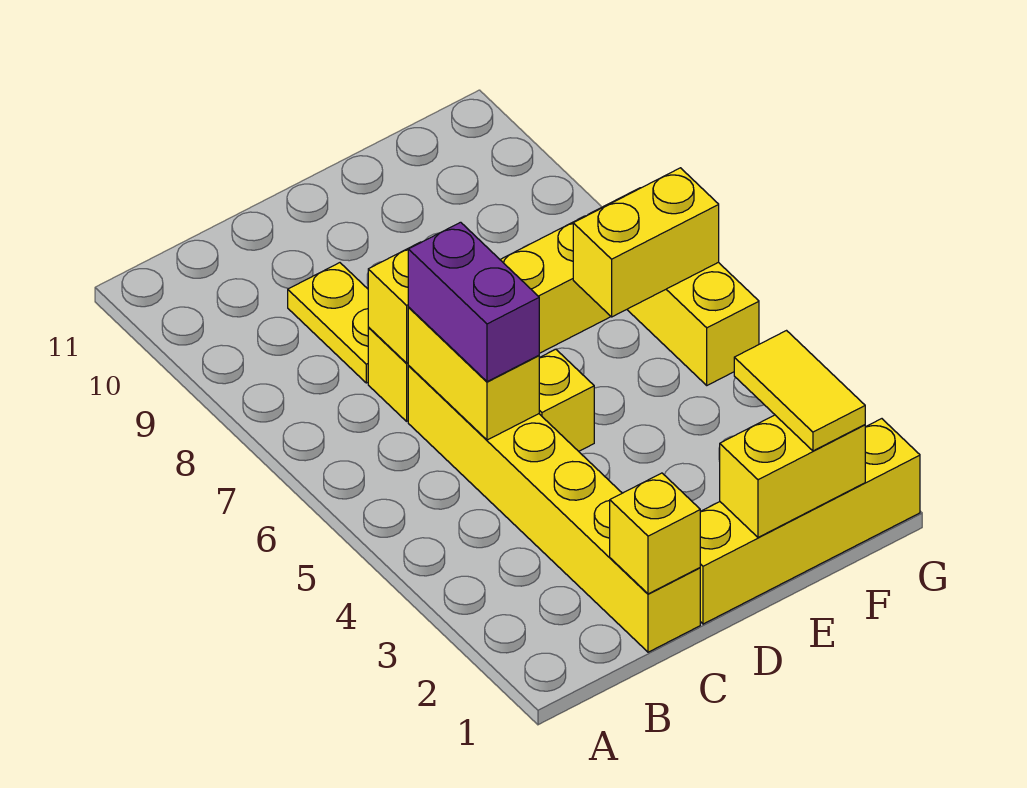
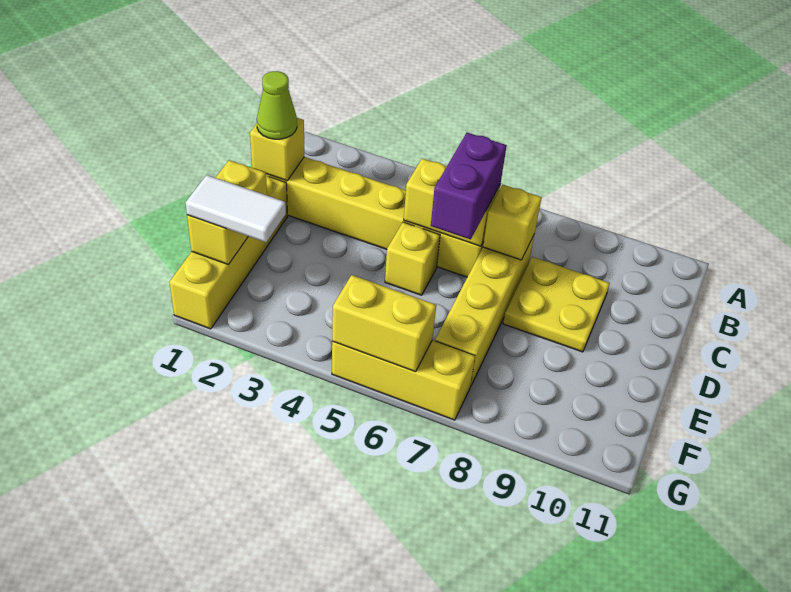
none -> lime 1x1 cone [257,71,297,139]
purple 1x2 brick [408,222,539,382] -> purple 1x2 brick turned to [431,133,507,240]
yellow 1x2 plate [288,263,368,383] -> yellow 2x2 plate [503,257,610,352]
yellow 1x2 tile [734,331,865,451] -> white 1x2 tile [185,175,286,242]
yellow 1x2 brick [573,168,719,317] -> yellow 1x2 brick turned to [332,275,436,372]

